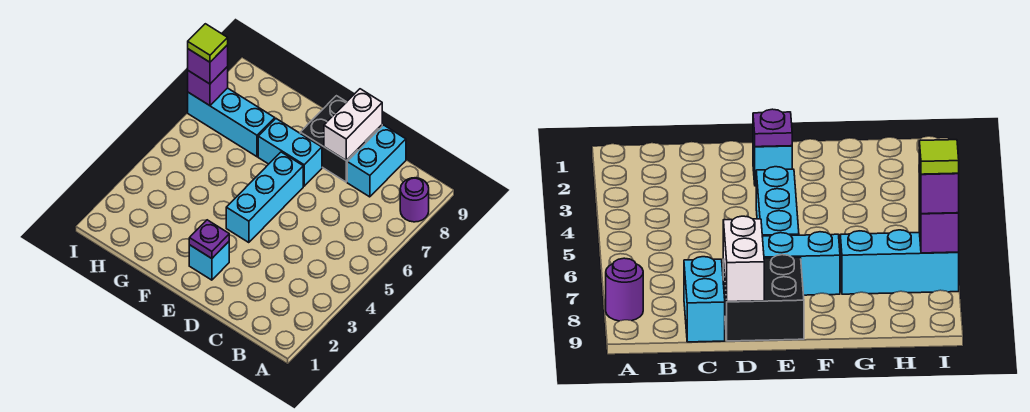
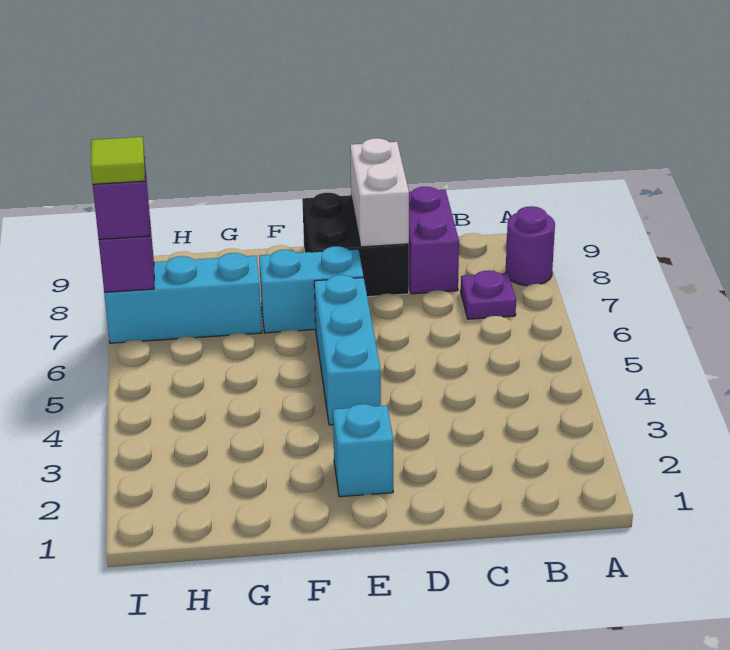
cyan 1x2 brick [347,125,406,197] -> purple 1x2 brick [409,187,459,294]
purple 1x1 plate [189,220,229,258] -> purple 1x1 plate moved to [461,270,516,319]

